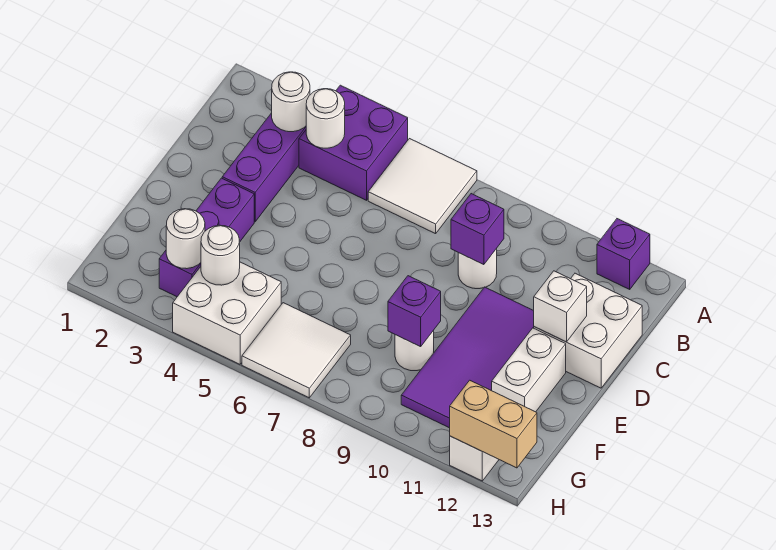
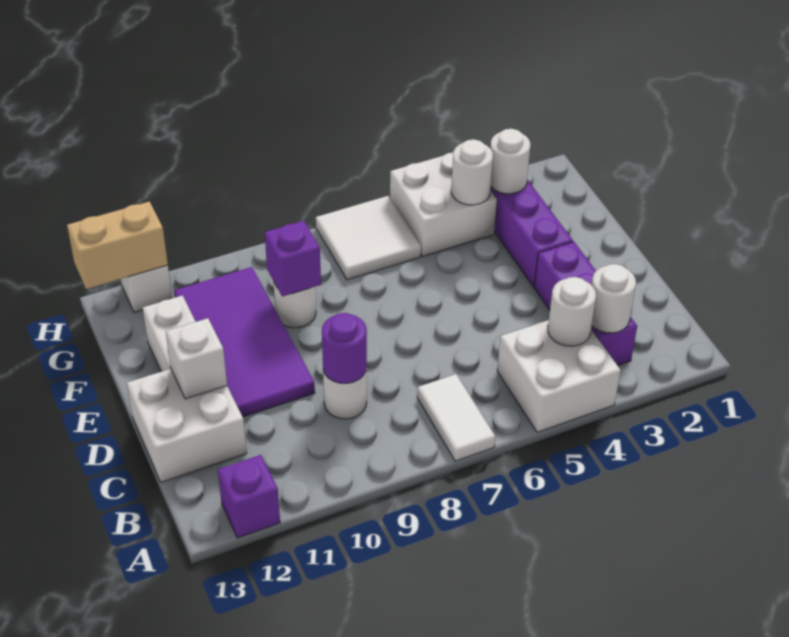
purple 2x2 brick [299,85,408,200] -> white 2x2 brick [497,320,621,432]
white 2x2 tile [368,139,477,234] -> white 1x2 tile [417,374,495,461]
purple 1x1 brick [451,194,504,265] -> purple 1x1 round brick [322,313,367,383]

